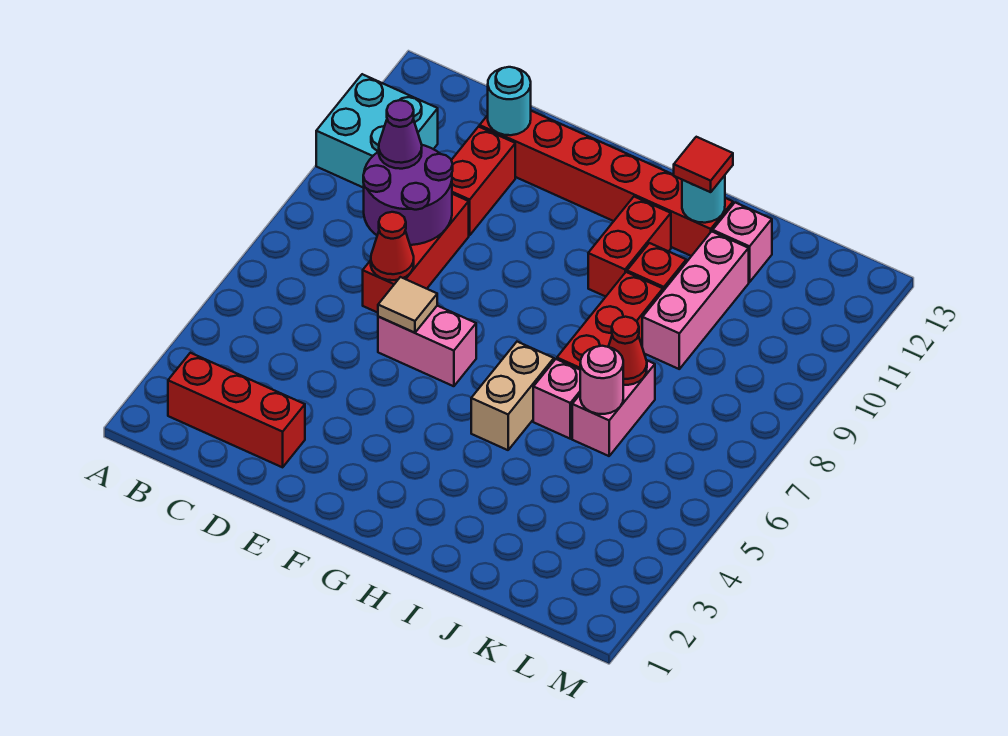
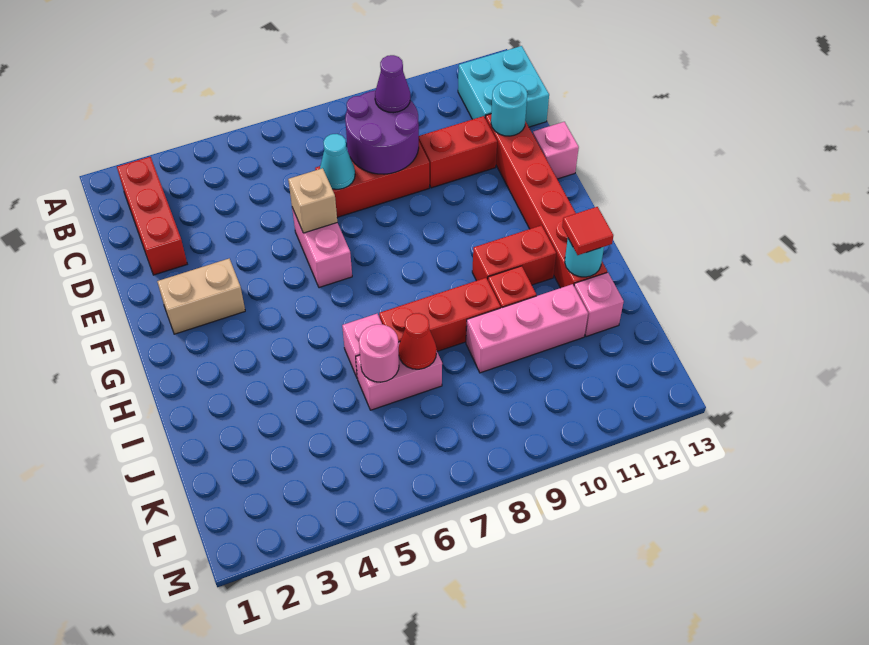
cyan 2x2 brick [316,74,438,188] -> cyan 2x2 brick moved to [458,46,549,127]
red 1x1 cone [371,212,414,280] -> cyan 1x1 cone [320,134,355,189]
tan 1x1 tile [378,277,437,333] -> tan 1x1 brick [288,168,337,233]
none -> pink 1x1 brick [533,122,579,179]
tan 1x2 brick [471,342,554,450] -> tan 1x2 brick moved to [157,259,245,334]

